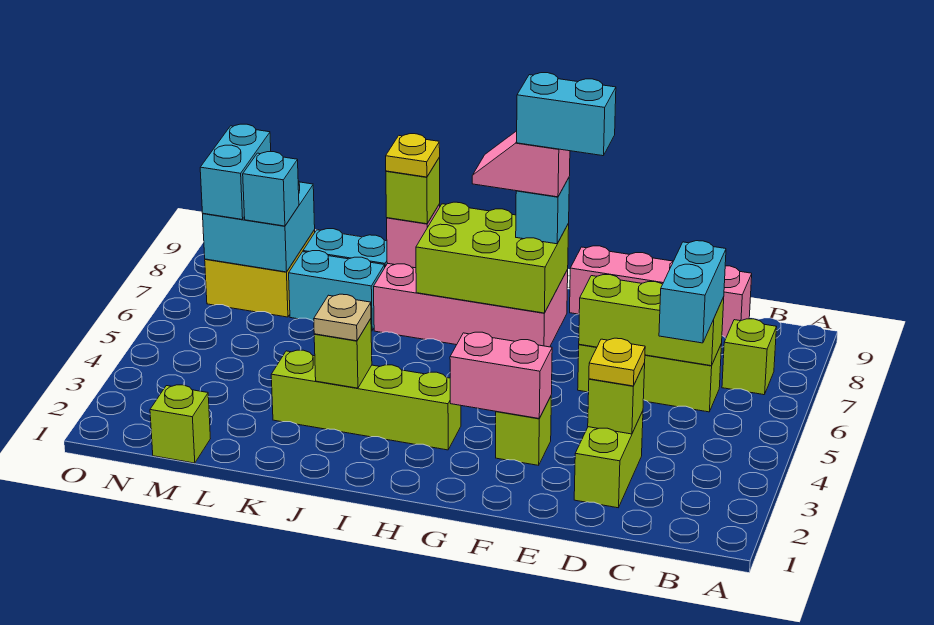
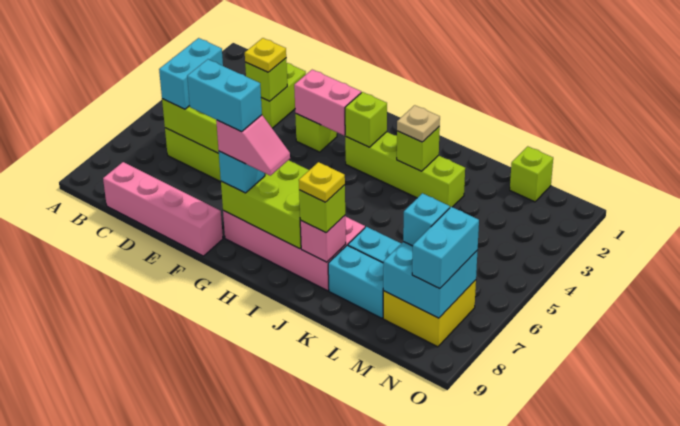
lime 1x1 brick [722,319,777,395] -> lime 1x1 brick moved to [345,92,387,147]

